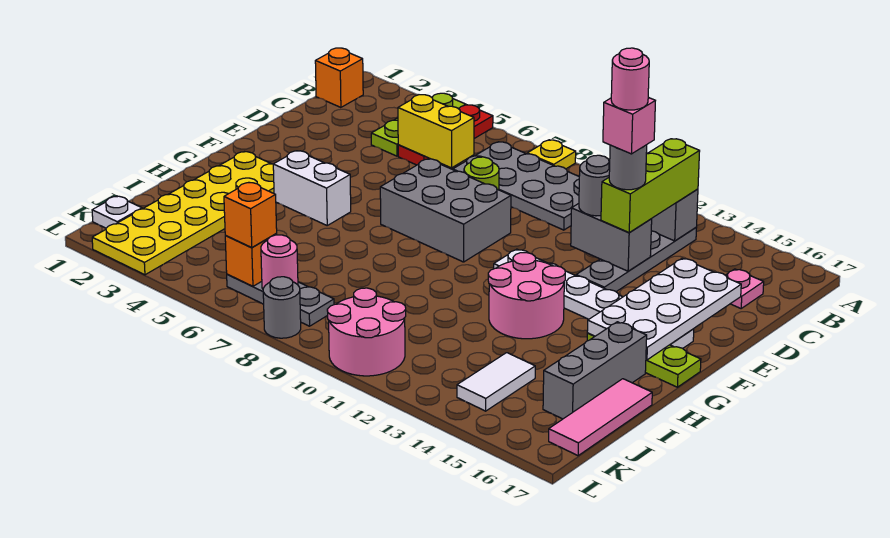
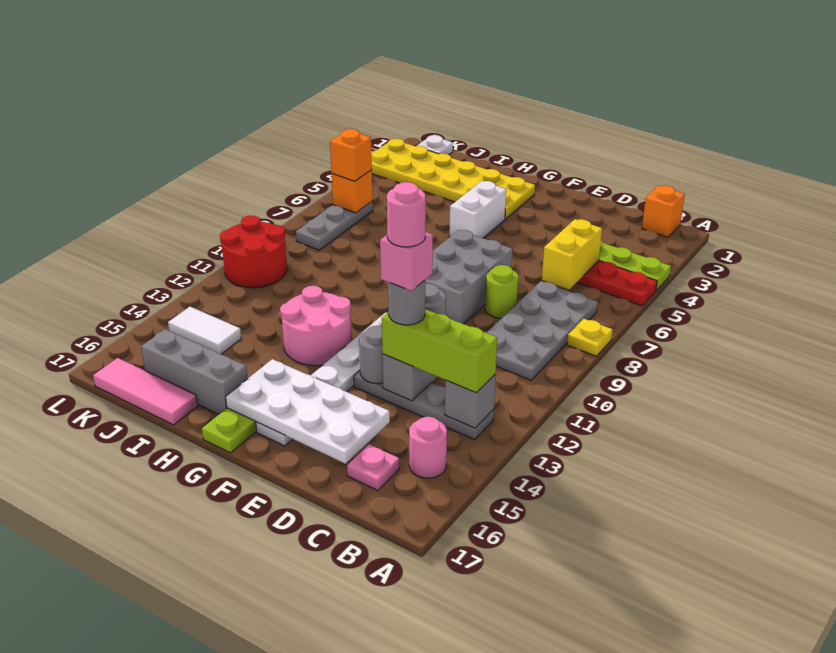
pink 1x1 round brick [261,235,298,289] -> pink 1x1 round brick moved to [409,417,447,478]
pink 2x2 round brick [327,288,406,376] -> red 2x2 round brick [220,216,287,288]
grey 1x1 round brick [263,277,301,338] -> grey 1x1 round brick moved to [359,326,383,384]

